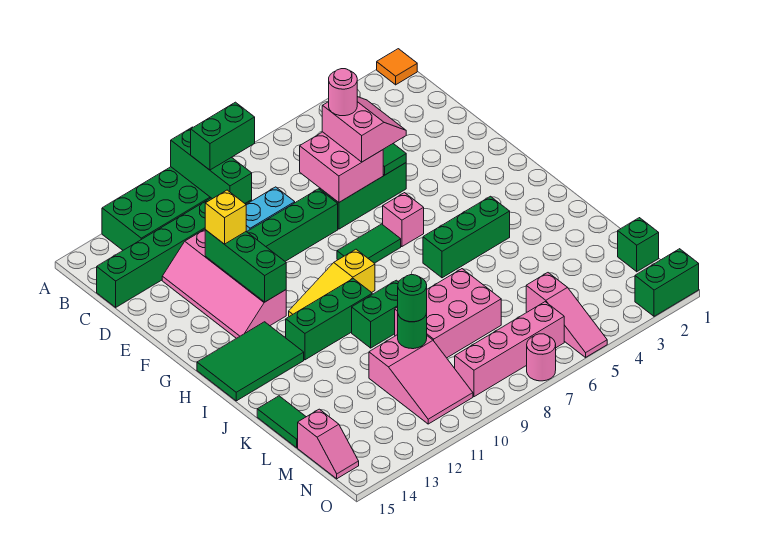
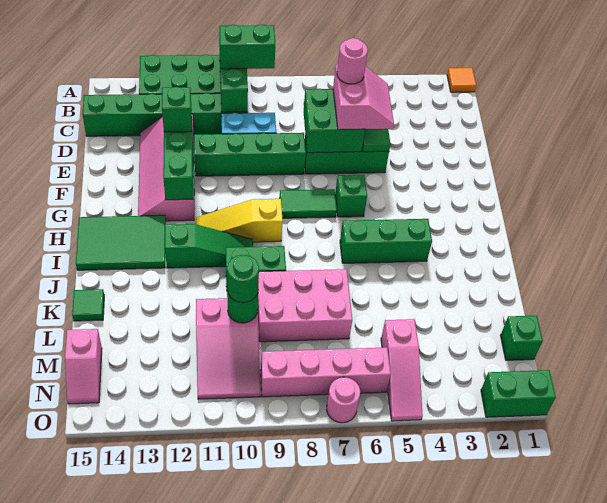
pink 2x2 brick [300,132,383,202] -> green 2x2 brick [304,89,365,153]
yellow 1x1 brick [205,190,246,244] -> green 1x1 brick [162,87,192,132]
pink 1x1 brick [383,193,424,247] -> green 1x1 brick [335,175,367,217]
green 1x3 brick [286,279,372,360] -> green 1x3 slope [165,224,253,268]
green 1x2 tile [257,396,306,448] -> green 1x1 tile [72,289,104,321]

